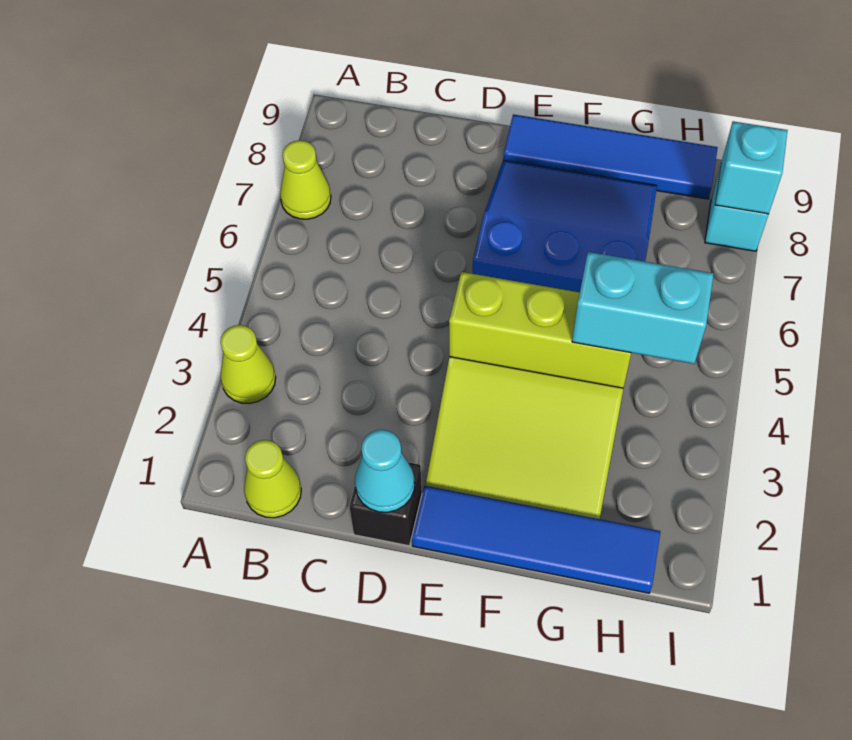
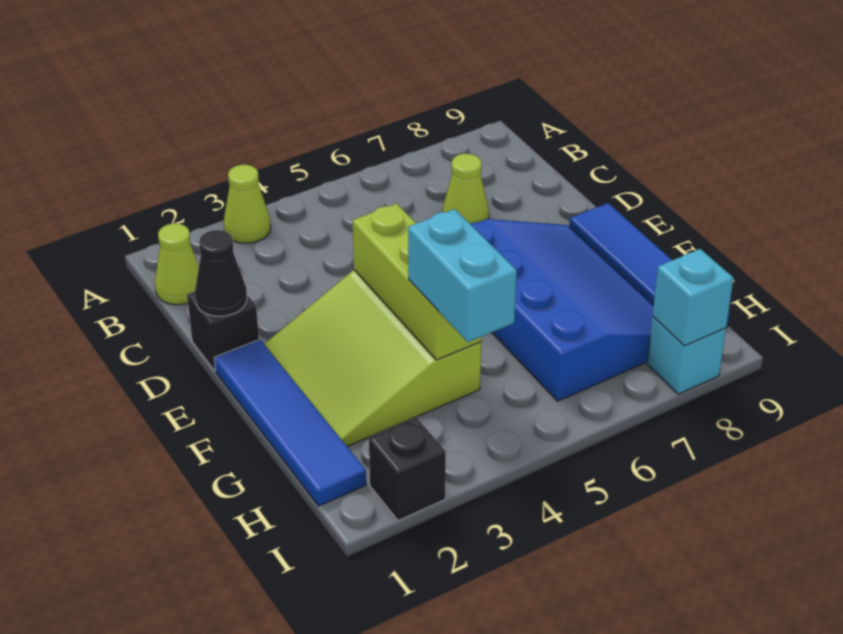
lime 1x1 cone [280,140,331,219] -> lime 1x1 cone moved to [442,154,489,223]
cyan 1x1 cone [355,430,415,512] -> black 1x1 cone [195,230,247,316]
blue 3x3 slope [473,161,657,292] -> blue 3x4 slope [470,219,654,401]
none -> black 1x1 brick [369,418,446,521]

